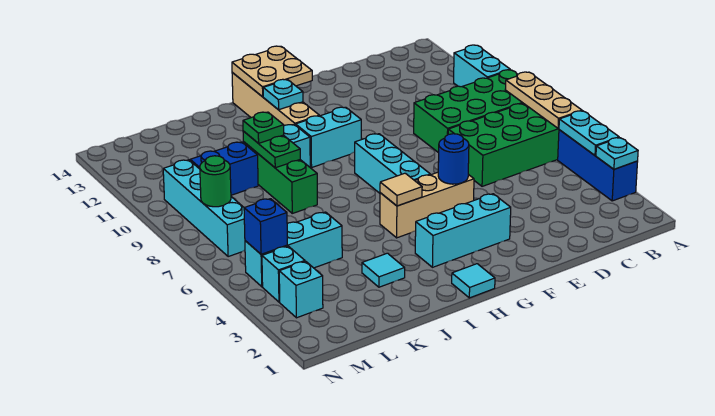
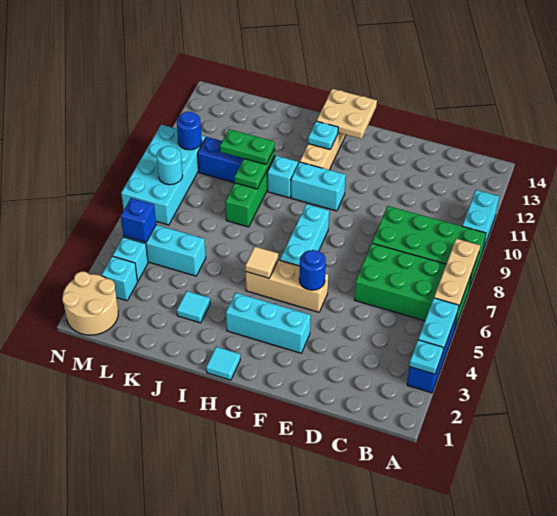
green 1x1 plate [243,112,284,143] -> green 1x2 plate [220,129,275,164]
none -> tan 2x2 round brick [62,271,118,335]
cyan 1x4 brick [163,160,245,257] -> cyan 2x4 brick [121,125,205,225]
green 1x1 round brick [200,156,231,207] -> cyan 1x1 round brick [157,146,183,185]
none -> blue 1x1 round brick [177,112,202,150]

